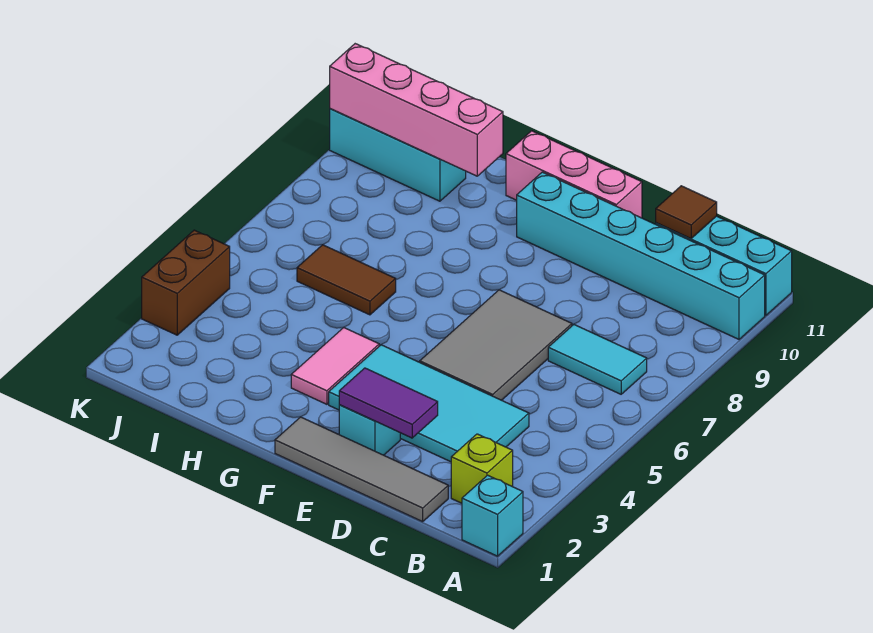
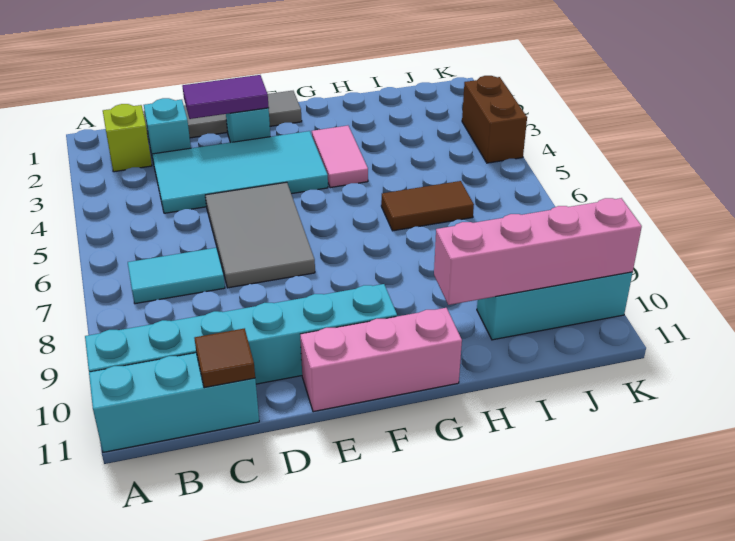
cyan 1x1 brick [462,475,523,556] -> cyan 1x1 brick moved to [144,98,191,159]

